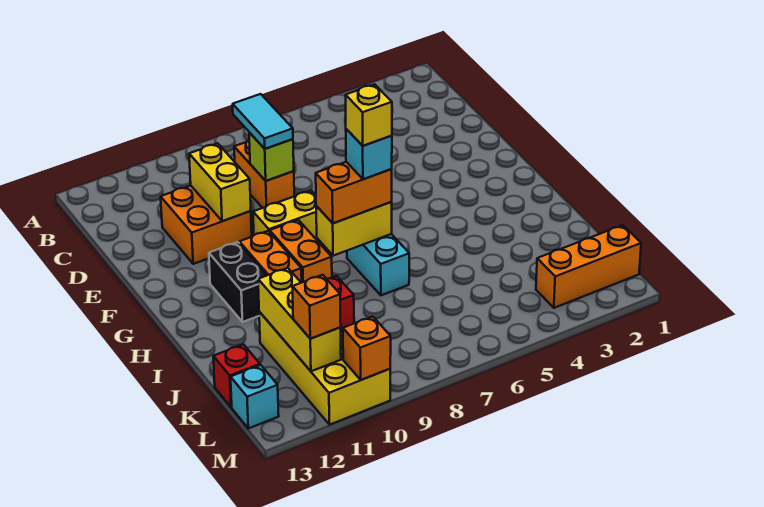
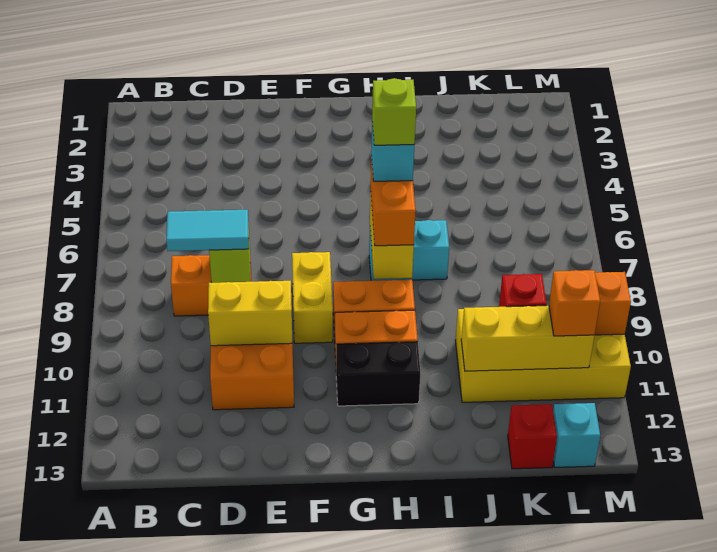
yellow 1x1 brick [346,84,392,146] -> lime 1x1 brick [372,78,416,145]
orange 1x3 brick [536,225,641,308] -> none

